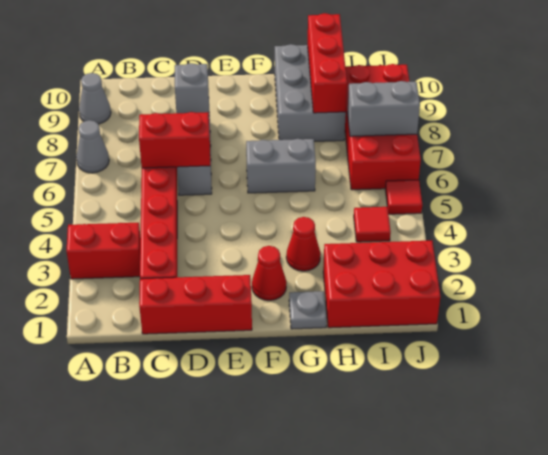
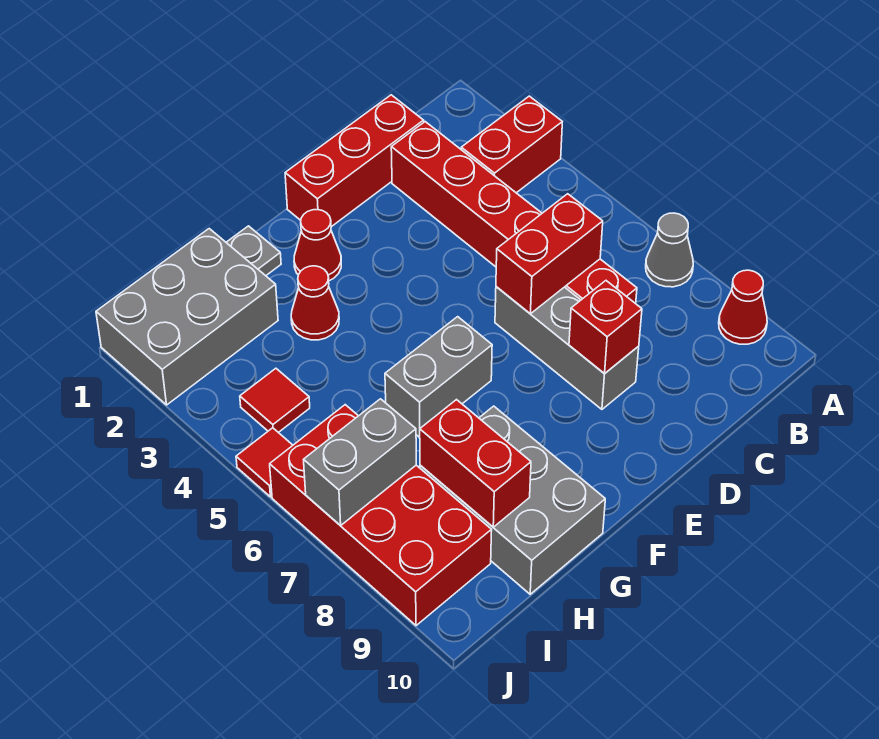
grey 1x1 cone [79,73,111,124] -> red 1x1 cone [719,270,767,344]
grey 1x1 brick [175,63,209,113] -> red 1x1 brick [569,281,642,374]
red 2x3 brick [323,240,440,328] -> grey 2x3 brick [96,229,278,405]
red 1x3 brick [308,13,347,113] -> red 1x2 brick [420,400,531,527]

